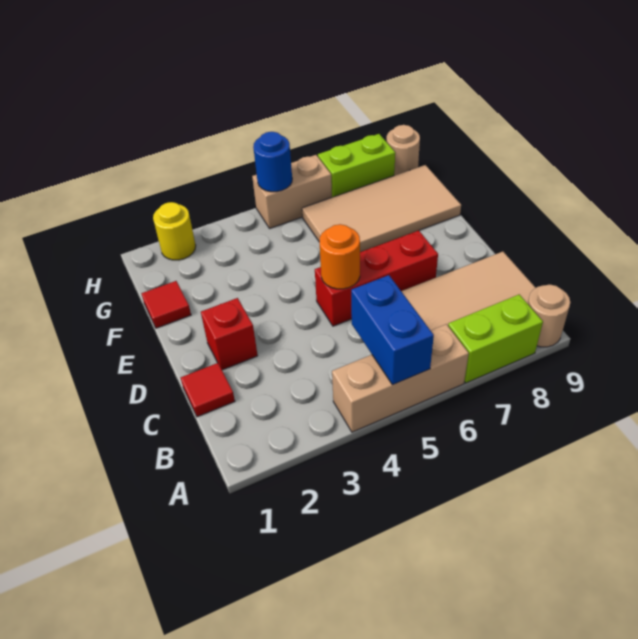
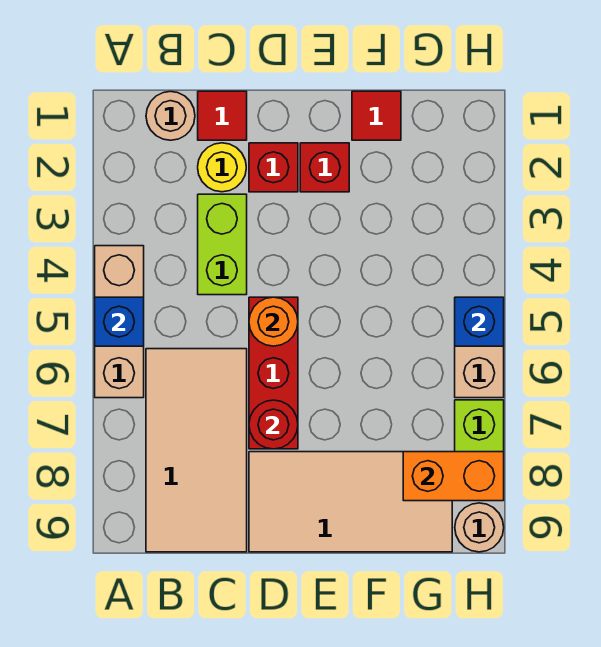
blue 1x2 brick [351,275,434,385] -> blue 1x1 brick [95,297,144,346]
lime 1x2 brick [448,294,543,383] -> lime 1x2 brick moved to [198,194,247,295]
tan 1x1 round brick [528,285,570,347] -> tan 1x1 round brick moved to [146,91,195,140]
none -> red 1x1 round brick [249,400,298,449]
none -> red 1x1 brick [300,143,349,192]
tan 2x4 tile [302,165,461,252] -> tan 2x4 tile turned to [249,452,452,552]
none -> orange 1x2 brick [403,452,504,501]
yellow 1x1 round brick [153,202,196,260] -> yellow 1x1 round brick moved to [198,143,246,192]
blue 1x1 round brick [253,132,292,192] -> blue 1x1 brick [455,297,504,346]

